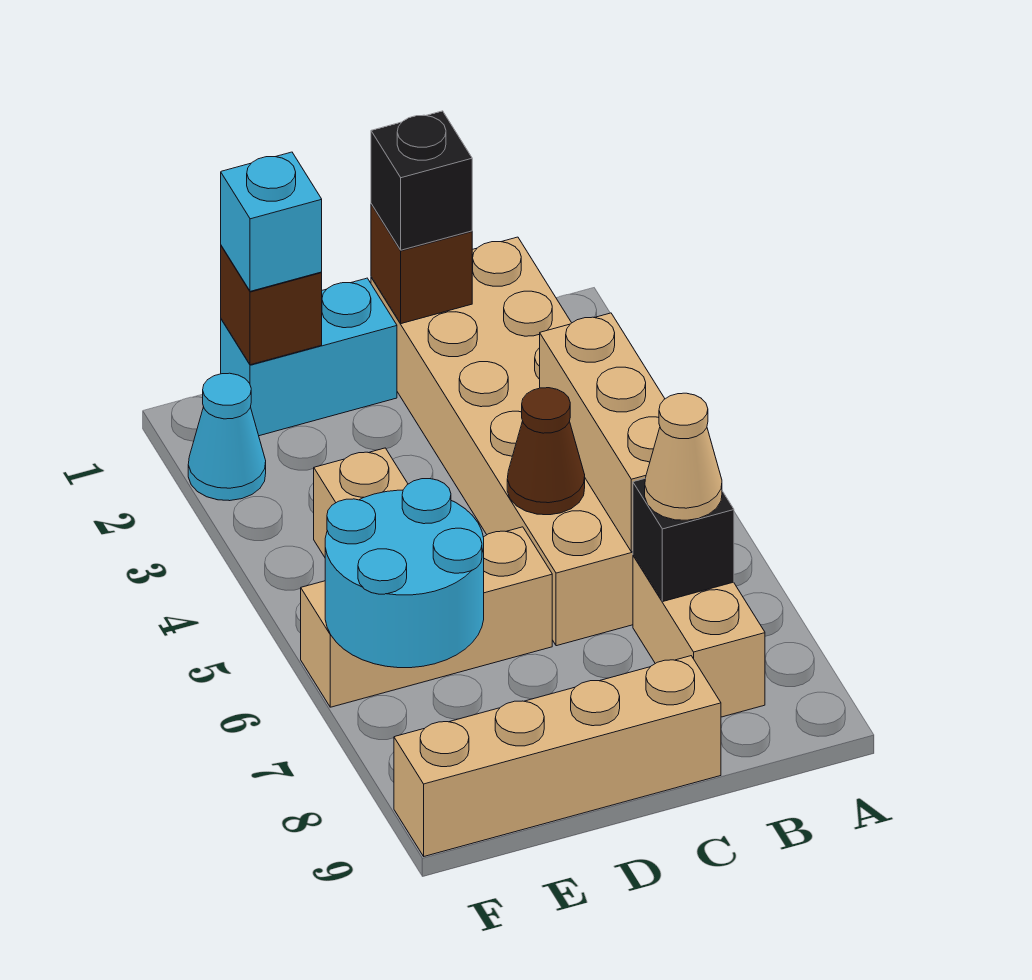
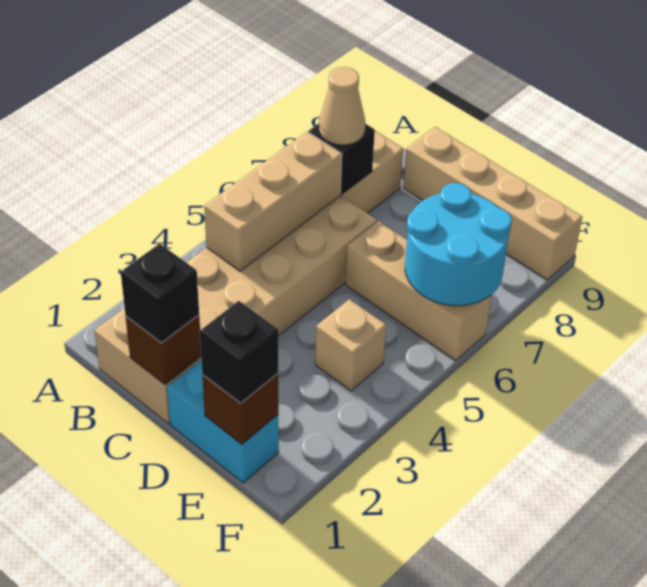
brown 1x1 cone [507,388,585,515] -> none
cyan 1x1 brick [221,152,322,291] -> black 1x1 brick [200,301,278,403]
cyan 1x1 cone [188,373,266,501] -> none

